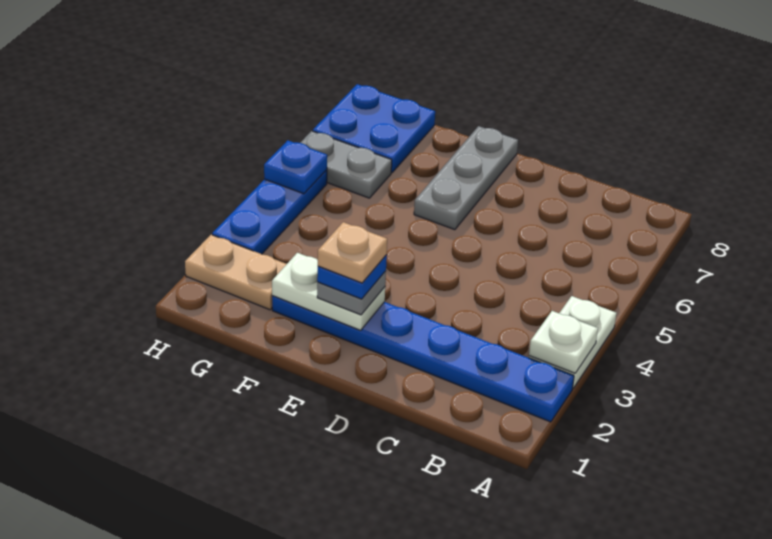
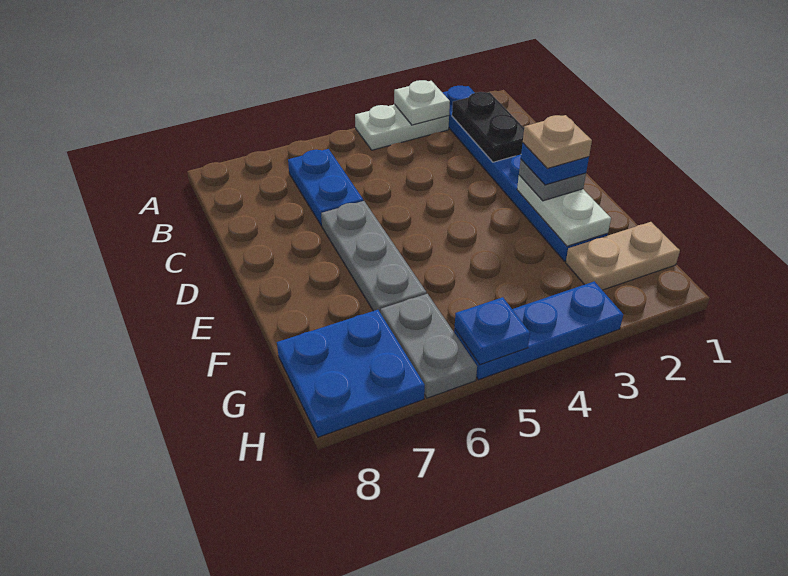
none -> black 1x2 plate [452,92,524,162]
none -> blue 1x2 plate [288,149,363,226]
grey 1x3 plate [414,126,518,230] -> grey 1x3 plate turned to [321,201,426,313]
tan 1x2 plate [185,235,286,310] -> tan 1x2 plate turned to [566,222,680,290]

